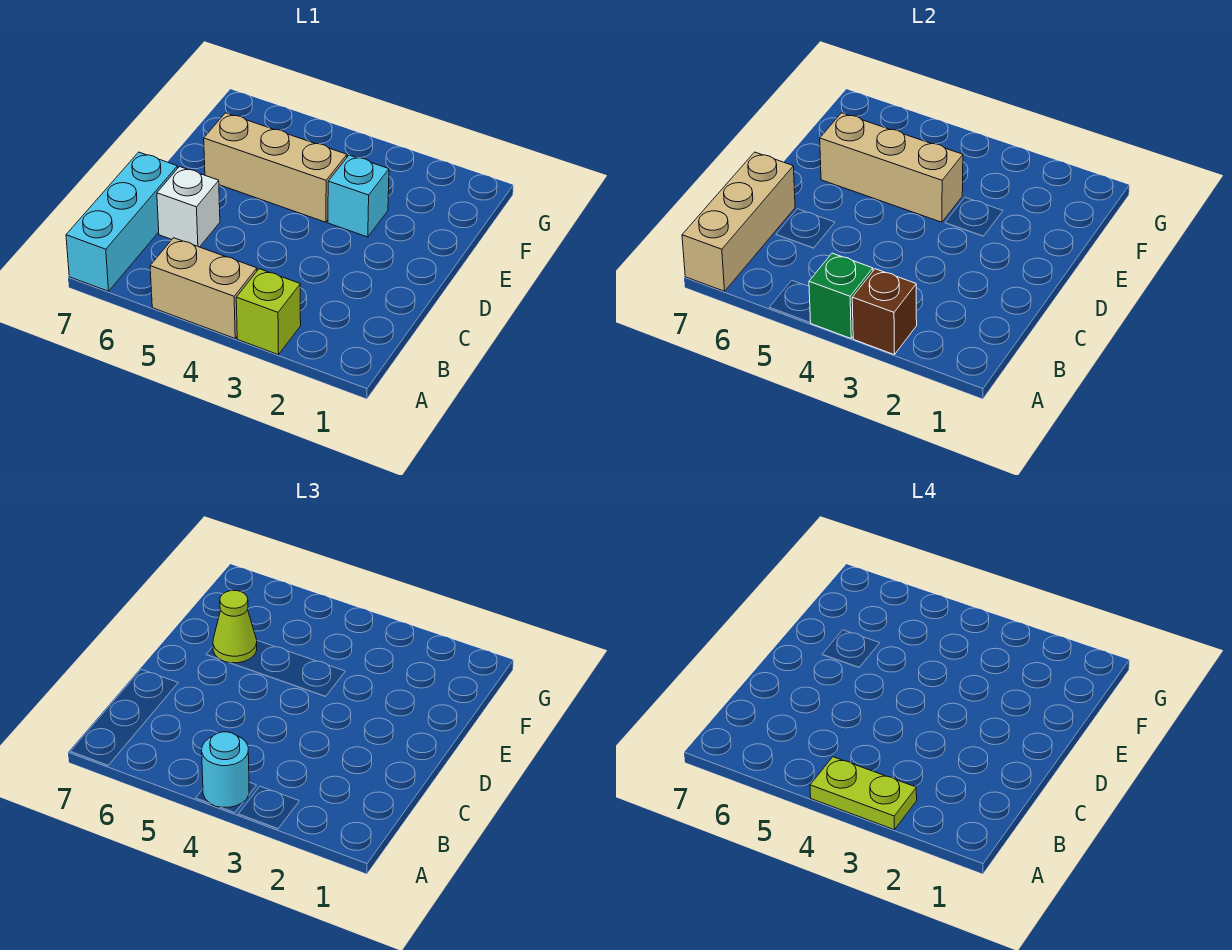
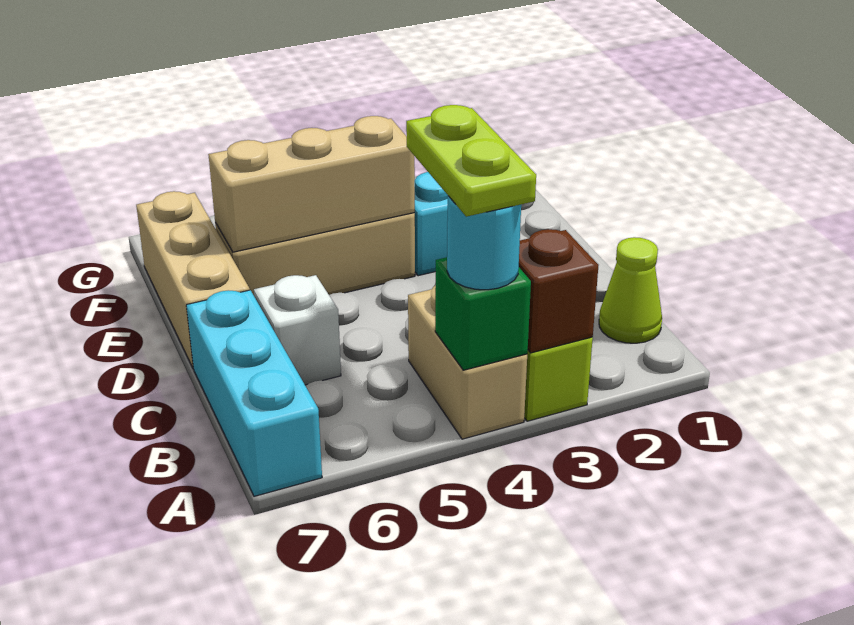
lime 1x2 plate [810,757,917,830] -> lime 1x2 plate turned to [406,105,536,217]
tan 1x2 brick [150,238,257,338] -> tan 1x2 brick turned to [408,285,527,439]
tan 1x3 brick [682,152,795,291] -> tan 1x3 brick moved to [136,191,250,369]
lime 1x1 cone [213,591,257,663] -> lime 1x1 cone moved to [599,237,662,343]

